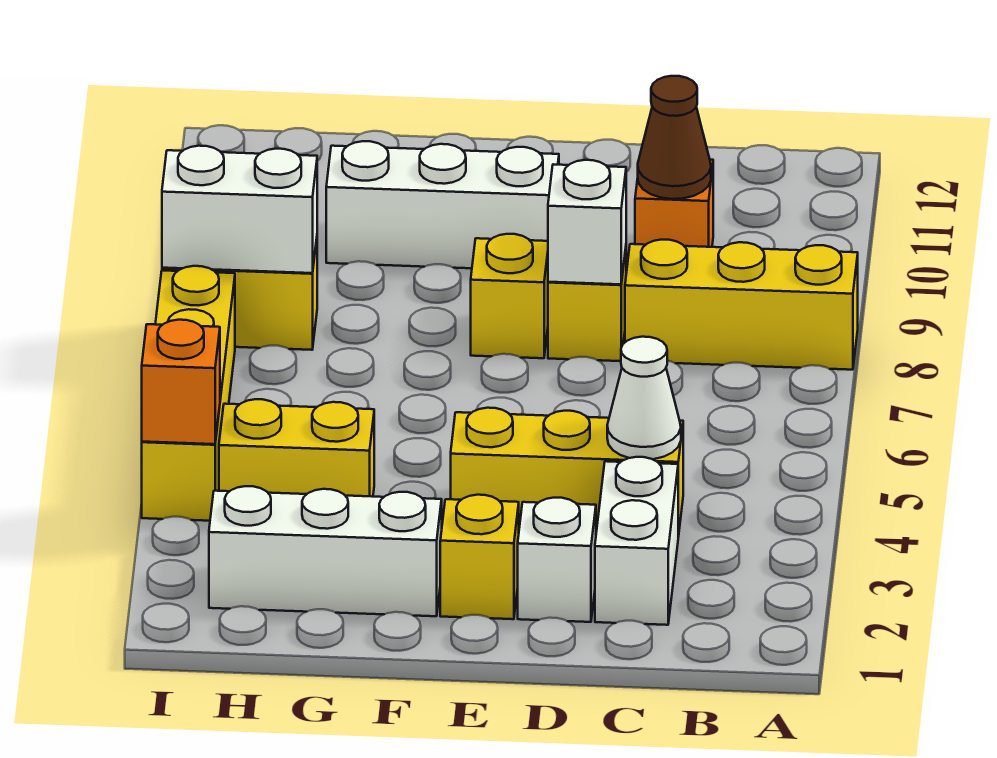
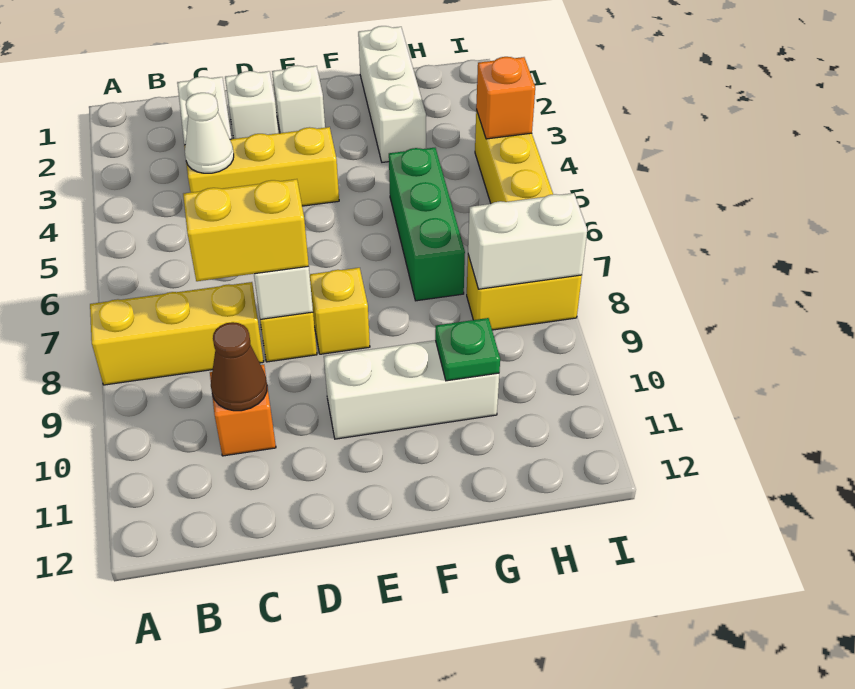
yellow 1x1 brick [440,495,519,619] -> white 1x1 brick [272,65,325,133]
white 1x3 brick [209,486,442,616] -> white 1x3 brick turned to [358,26,426,162]
yellow 1x2 brick [219,399,374,497] -> yellow 1x2 brick moved to [183,179,309,281]
none -> green 1x3 brick [389,148,465,301]
none -> green 1x1 plate [435,318,500,381]

